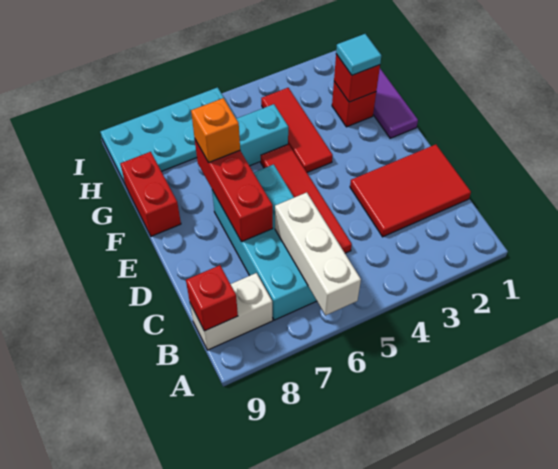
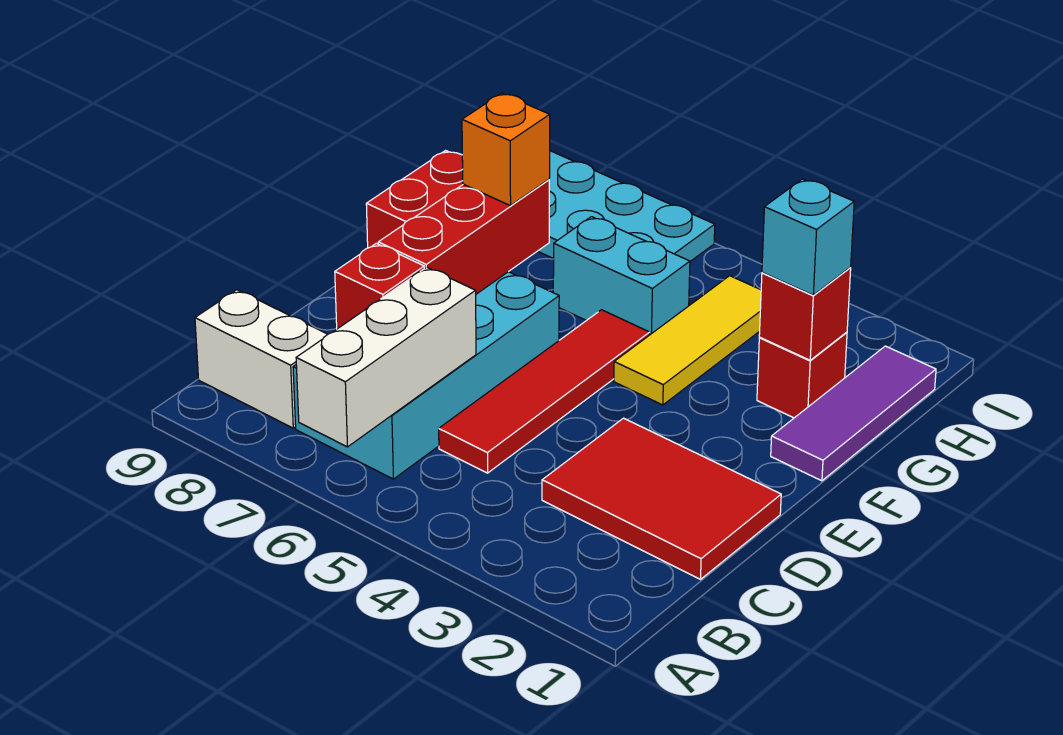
red 1x1 brick [186,265,238,331] -> red 1x1 brick moved to [335,243,424,329]
red 1x3 tile [261,88,333,172] -> yellow 1x3 tile [614,276,761,405]
cyan 1x1 tile [336,34,381,75] -> cyan 1x1 brick [762,179,854,295]

